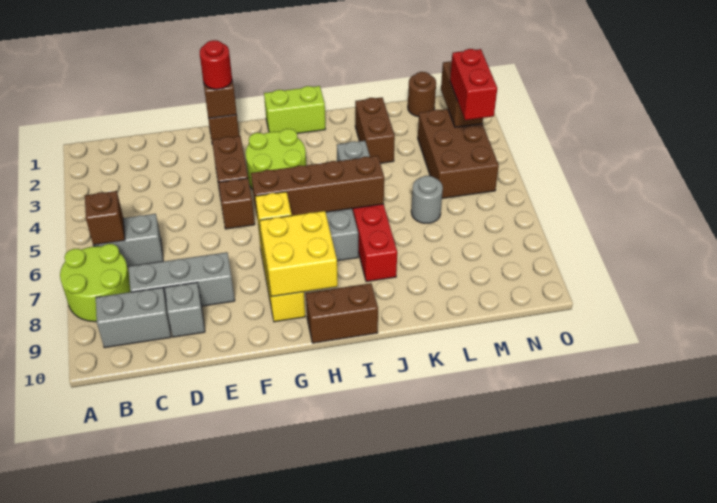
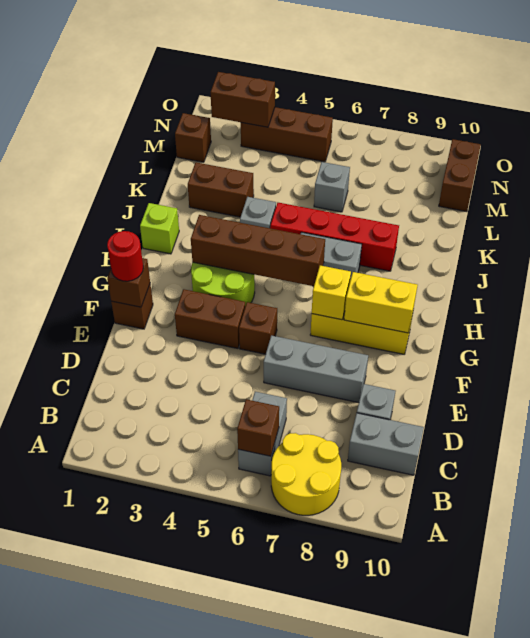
lime 2x2 round brick [60,244,130,322] -> yellow 2x2 round brick [271,433,341,515]
grey 1x2 brick [96,287,171,348] -> grey 1x2 brick turned to [348,413,424,475]
grey 1x3 brick [129,252,235,306] -> grey 1x3 brick turned to [264,335,368,403]
brown 1x4 brick [251,156,384,216] -> brown 1x4 brick turned to [191,215,325,286]
yellow 2x2 brick [260,211,338,297] -> yellow 1x2 brick [344,272,418,333]
lime 1x2 brick [264,86,325,133] -> lime 1x1 brick [140,203,179,254]
brown 1x2 brick [306,283,378,343] -> brown 1x2 brick moved to [439,139,481,212]
grey 1x1 round brick [411,176,443,223] -> grey 1x1 brick [314,162,350,212]
brown 1x1 round brick [408,72,436,117] -> brown 1x1 brick [175,113,211,162]
brown 2x3 brick [418,109,499,198] -> brown 1x3 brick [241,107,333,162]
red 1x2 brick [450,49,497,120] -> none

